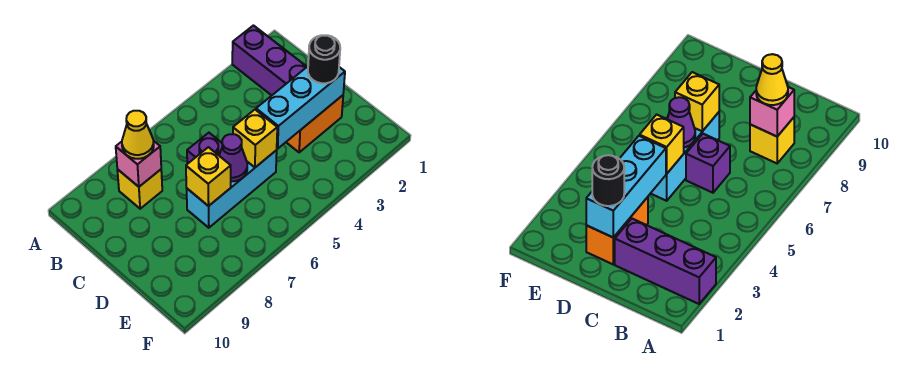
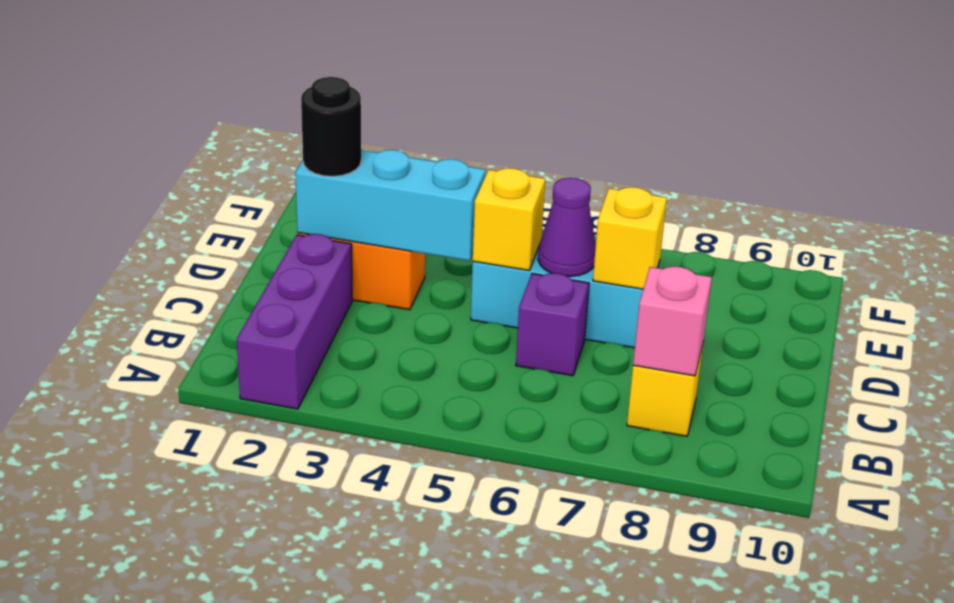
yellow 1x1 cone [122,111,154,159] -> none

